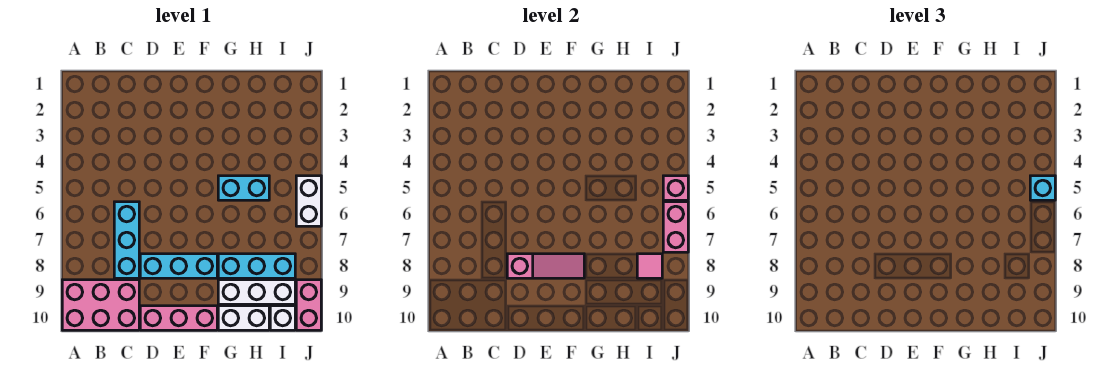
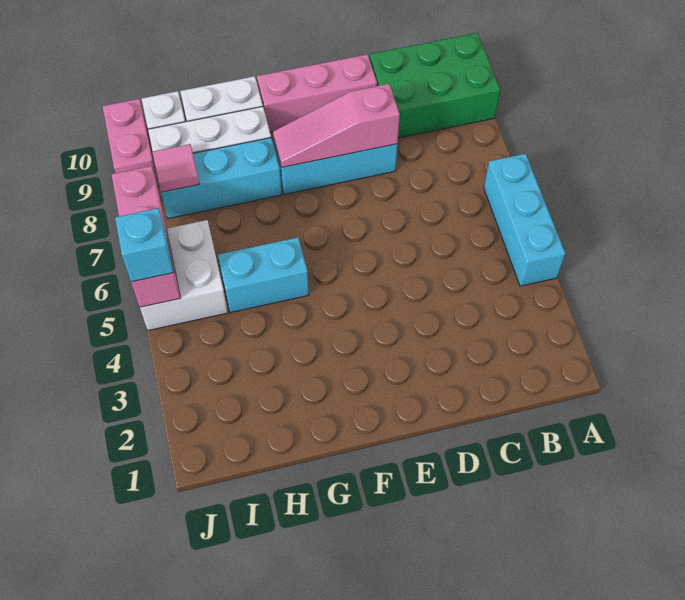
pink 2x3 brick [62,280,139,330] -> green 2x3 brick [369,33,500,138]
cyan 1x3 brick [114,202,139,278] -> cyan 1x3 brick moved to [484,154,565,286]
white 1x2 brick [296,176,321,226] -> white 2x2 brick [140,220,228,331]

